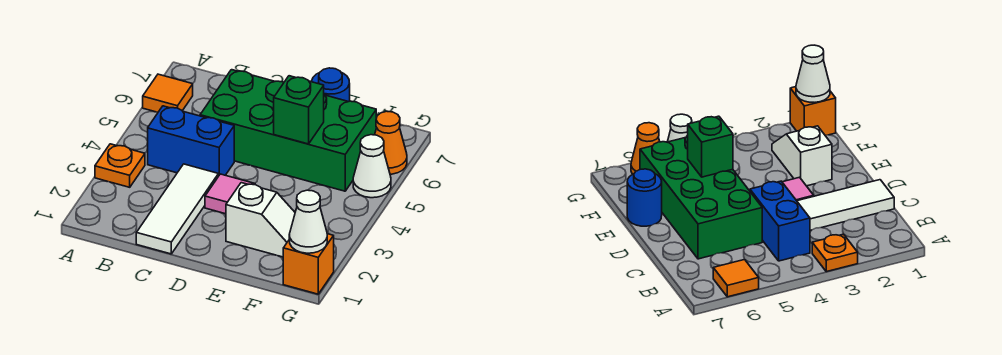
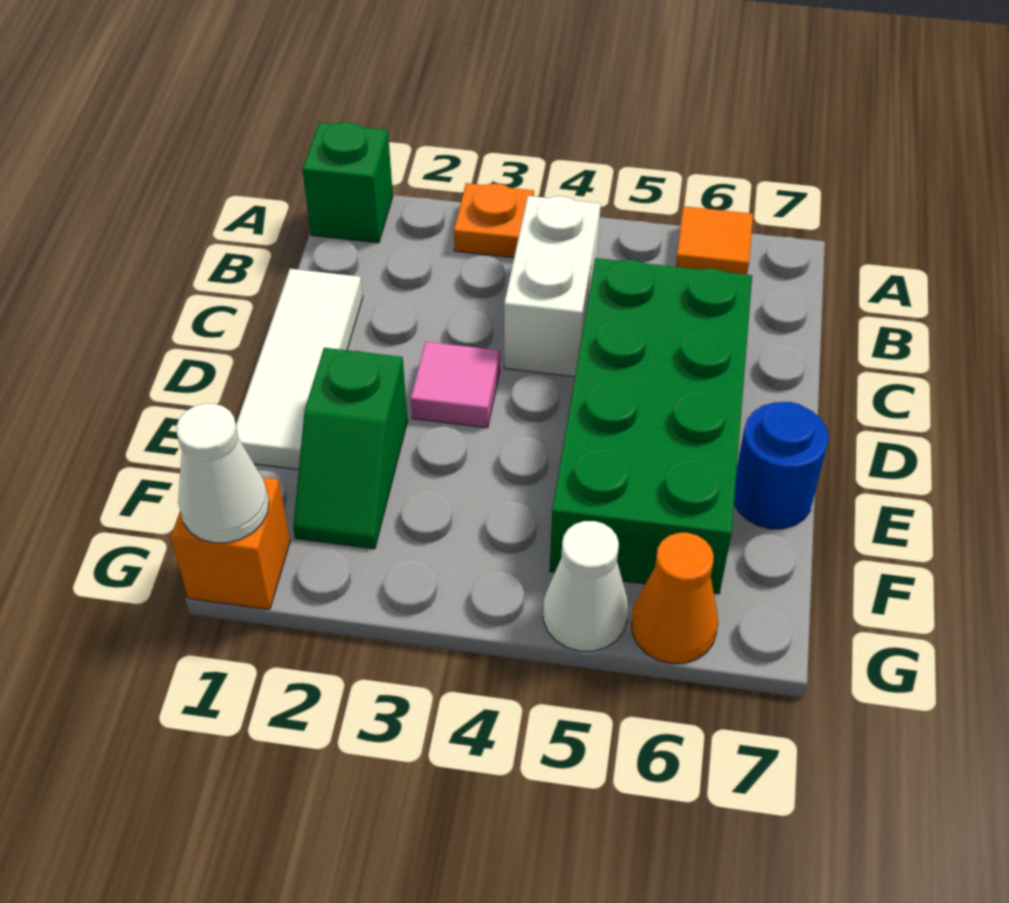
blue 1x2 brick [148,106,234,176] -> white 1x2 brick [504,196,601,377]
white 1x3 tile [136,164,218,254] -> white 1x3 tile turned to [236,269,363,470]
white 1x2 slope [226,183,295,257] -> green 1x2 slope [293,348,408,549]
green 1x1 brick [274,76,324,144] -> green 1x1 brick moved to [302,122,393,243]

